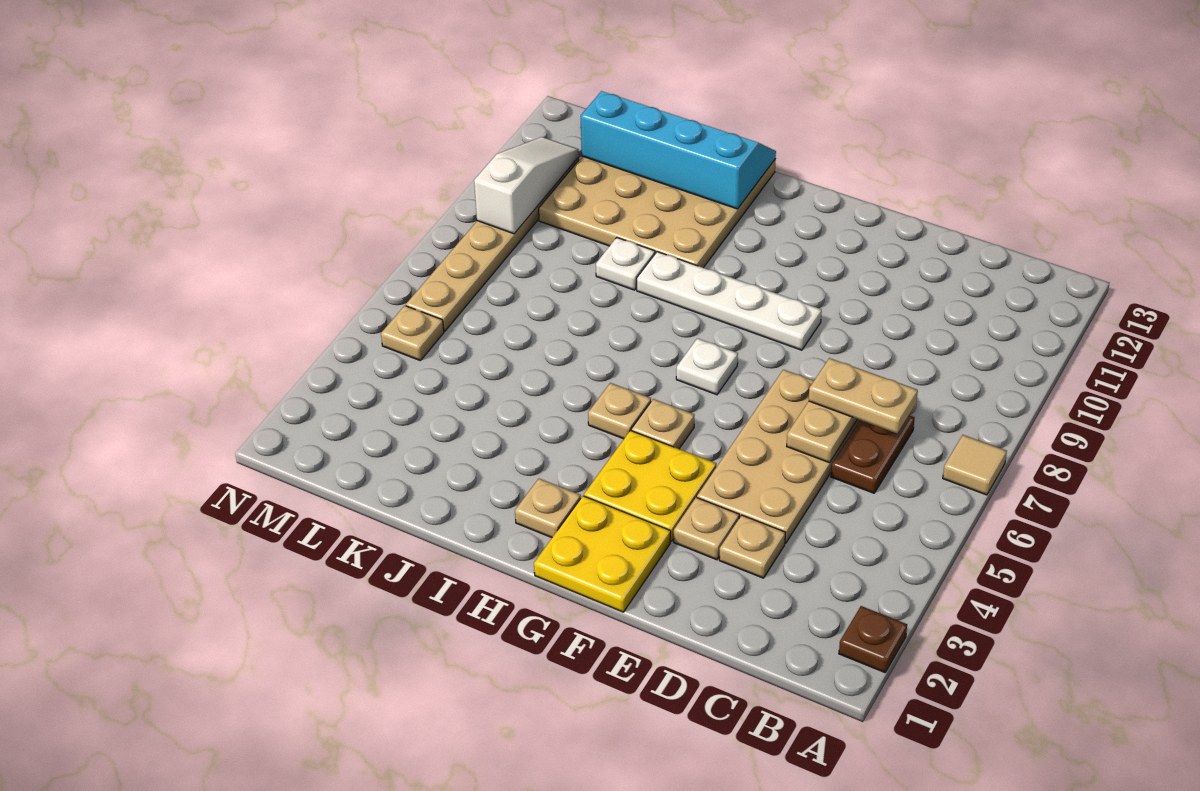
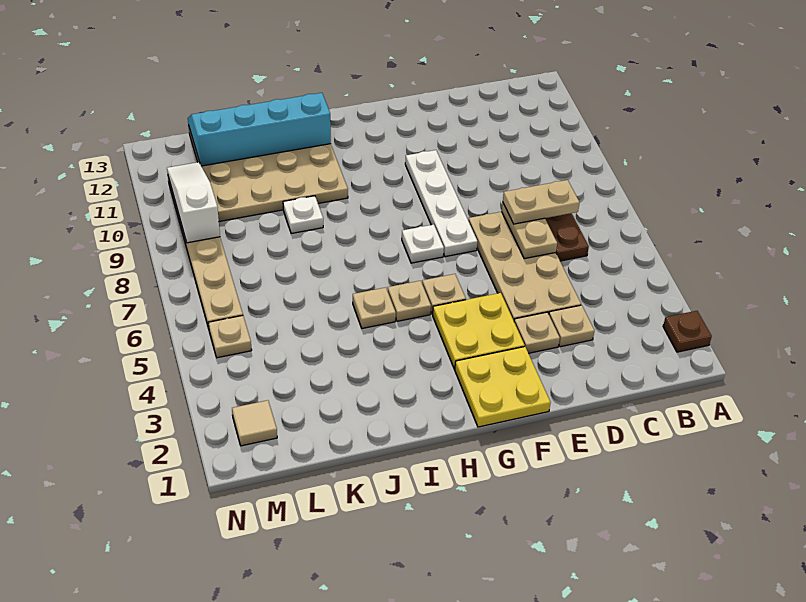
tan 1x1 tile [943,435,1007,495] -> tan 1x1 tile moved to [232,400,277,446]
white 1x4 plate [637,252,822,350] -> white 1x4 plate turned to [405,150,477,257]
tan 1x1 plate [515,479,581,538] -> tan 1x1 plate moved to [353,287,396,328]

